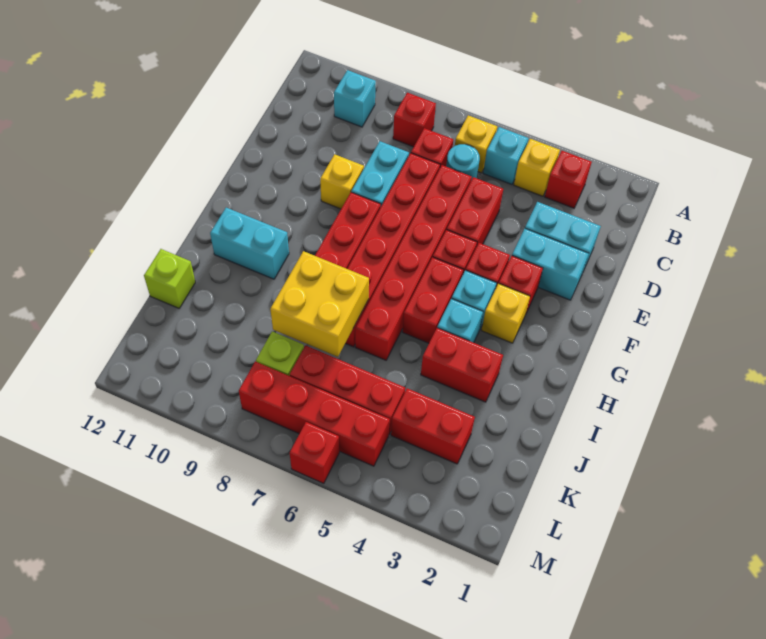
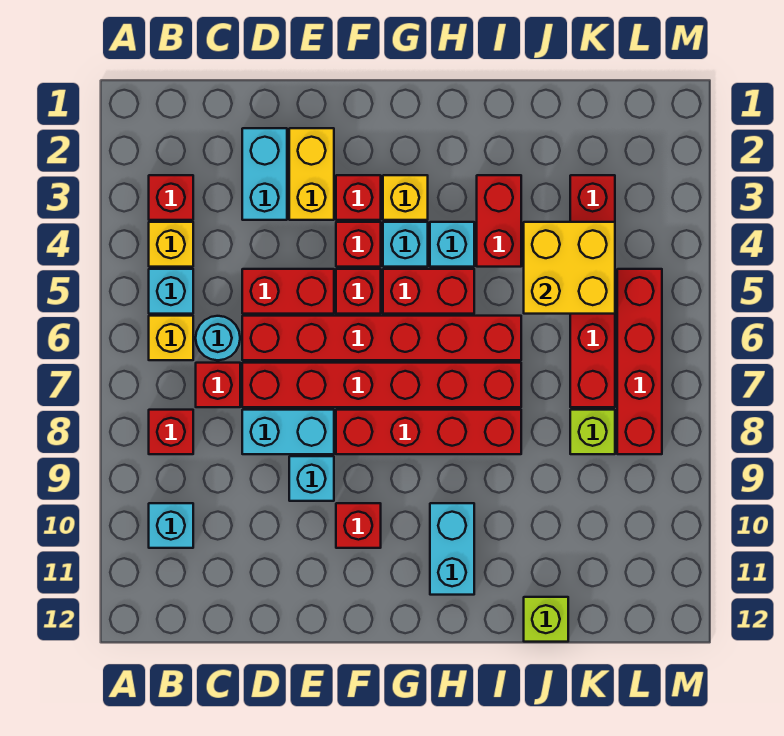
cyan 1x2 brick [512,229,589,300] -> yellow 1x2 brick [289,128,334,220]
yellow 1x1 brick [320,154,364,209] -> cyan 1x1 brick [289,456,334,501]
yellow 2x2 brick [270,251,369,357] -> yellow 2x2 brick moved to [524,222,615,314]
red 1x1 brick [290,422,339,483] -> red 1x1 brick moved to [336,503,381,548]

